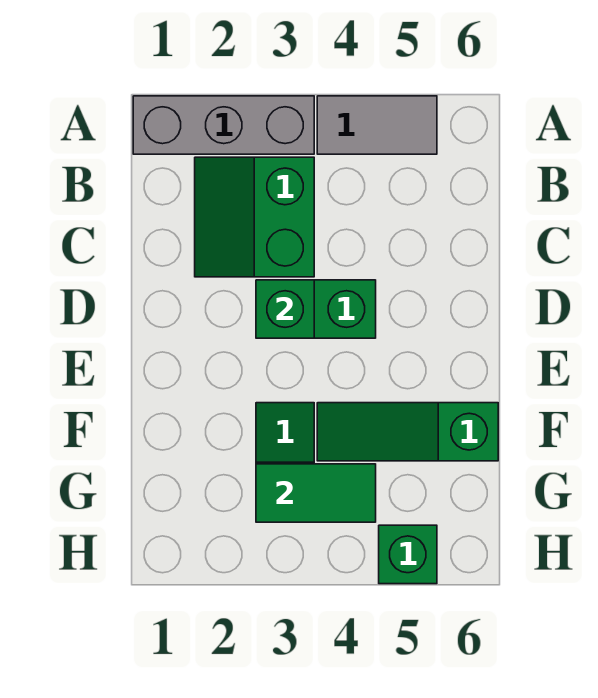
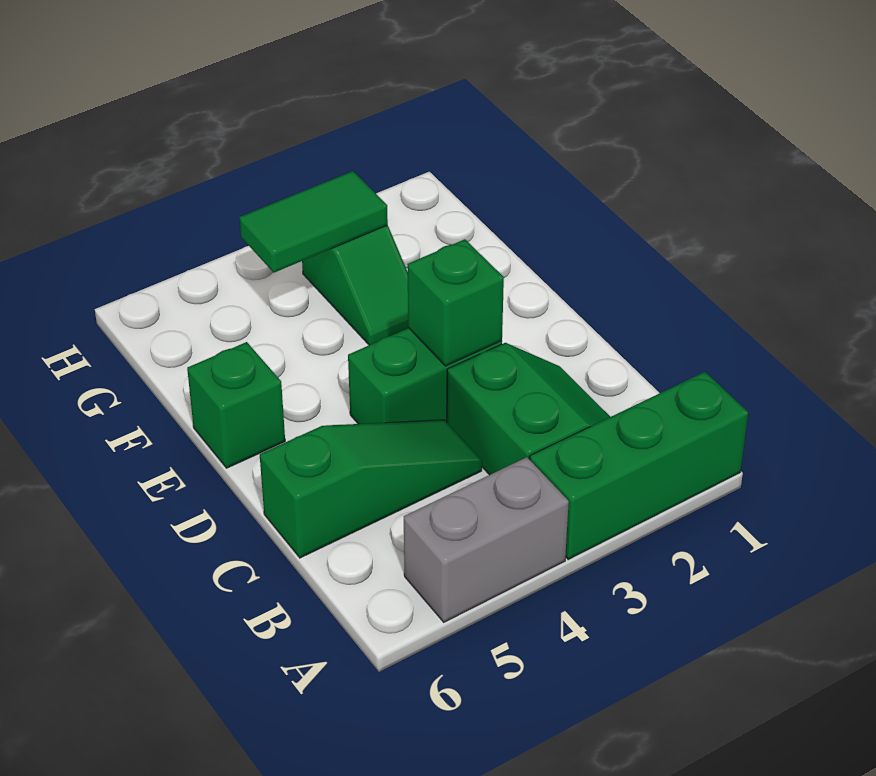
grey 1x3 brick [133,96,314,154] -> green 1x3 brick [530,372,748,560]
grey 1x2 tile [317,96,437,154] -> grey 1x2 brick [404,457,569,622]
green 1x3 slope [317,403,498,461] -> green 1x3 slope moved to [260,420,482,558]
green 1x1 brick [379,525,437,584] -> green 1x1 brick moved to [187,342,285,468]

